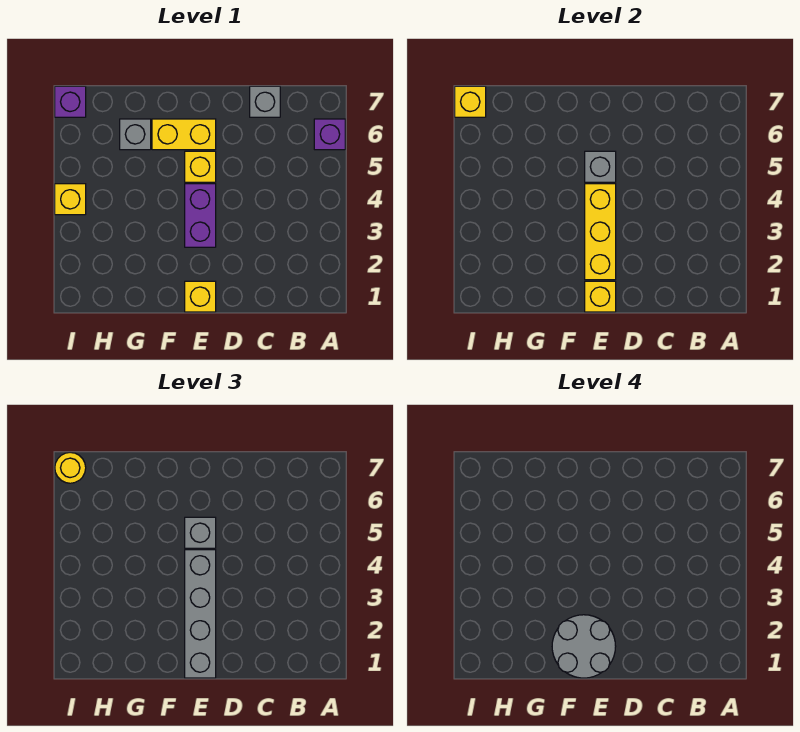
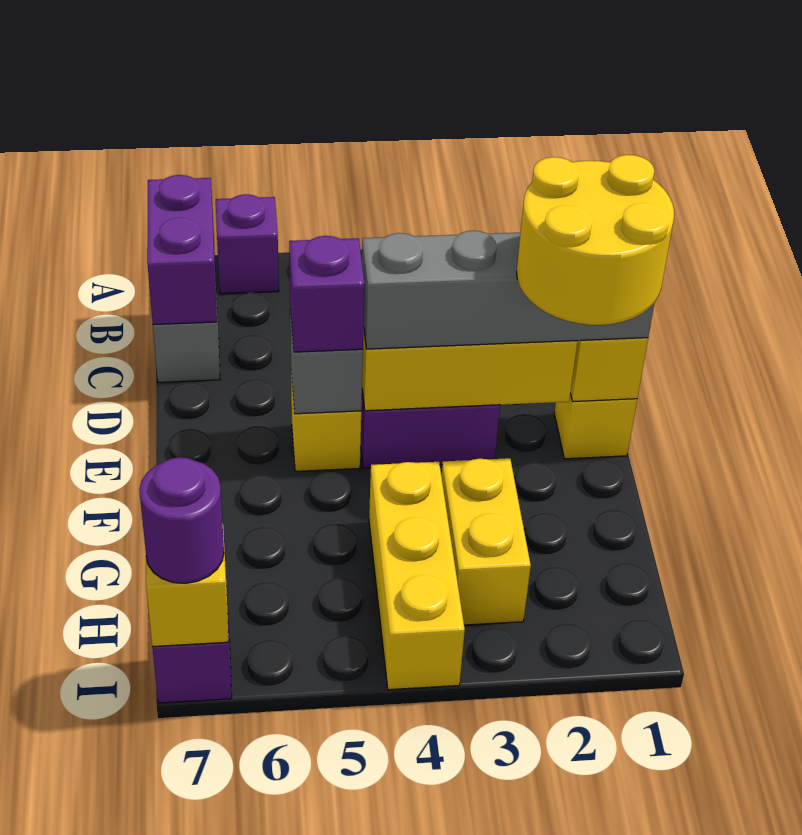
none -> purple 1x2 brick [147,175,217,325]
grey 2x2 round brick [552,615,616,678] -> yellow 2x2 round brick [517,155,674,325]
grey 1x1 brick [185,517,216,548] -> purple 1x1 brick [289,236,365,352]
yellow 1x2 brick [152,119,216,150] -> yellow 1x2 brick moved to [442,458,531,625]
grey 1x1 brick [120,119,151,150] -> none
yellow 1x1 brick [55,184,86,215] -> yellow 1x3 brick [369,462,465,690]
yellow 1x1 round brick [55,452,86,483] -> purple 1x1 round brick [139,457,224,583]

